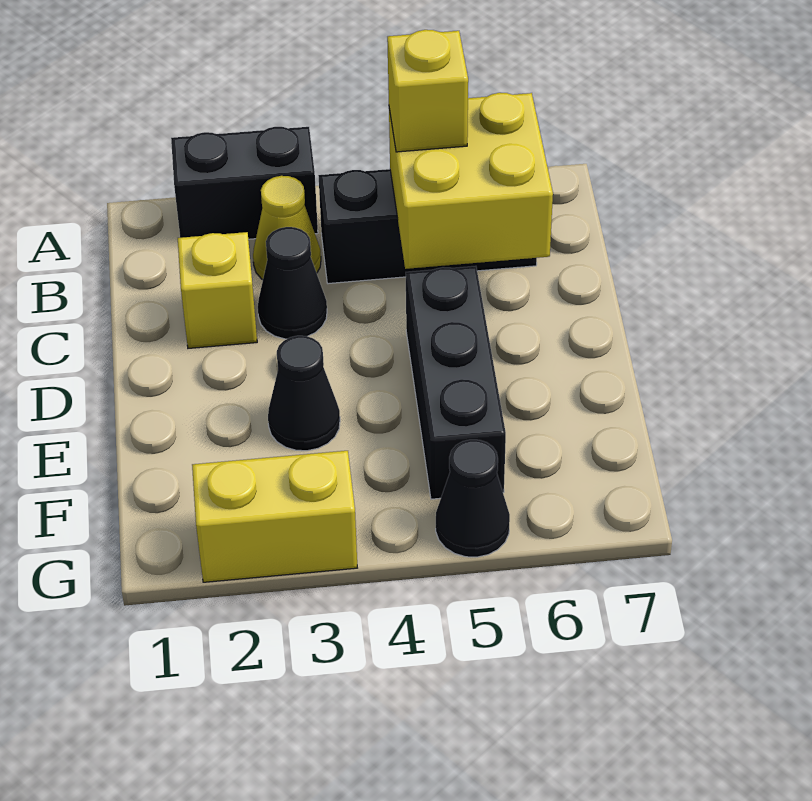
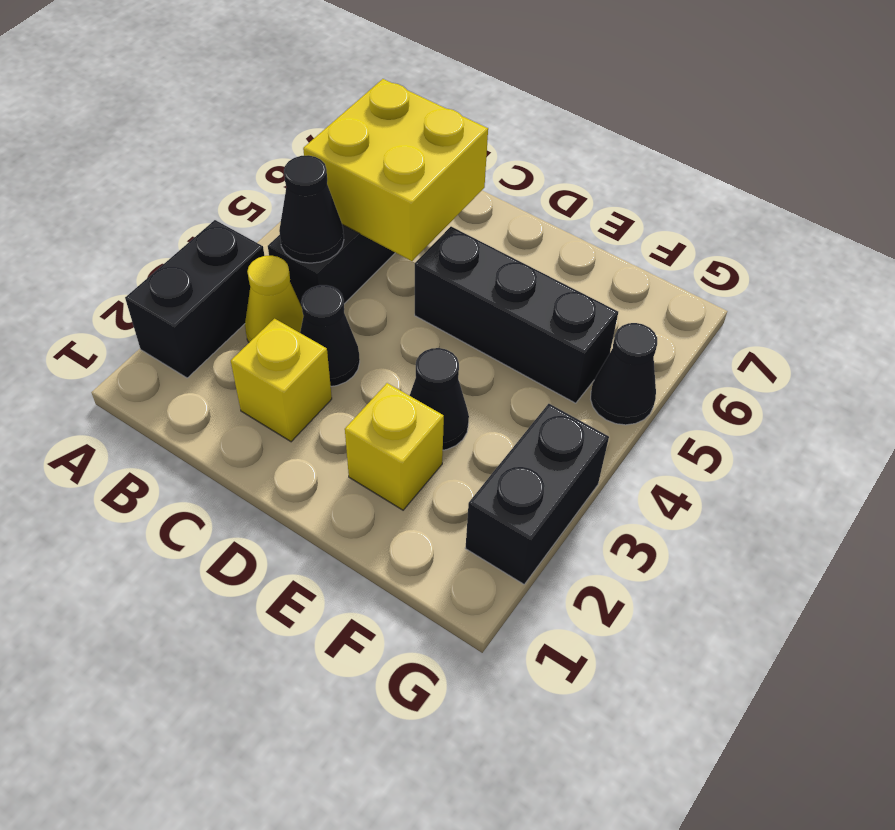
none -> black 1x1 cone [279,155,344,263]
yellow 1x1 brick [387,30,468,152] -> yellow 1x1 brick moved to [345,383,444,510]
yellow 1x2 brick [192,451,357,582] -> black 1x2 brick [465,404,609,584]

